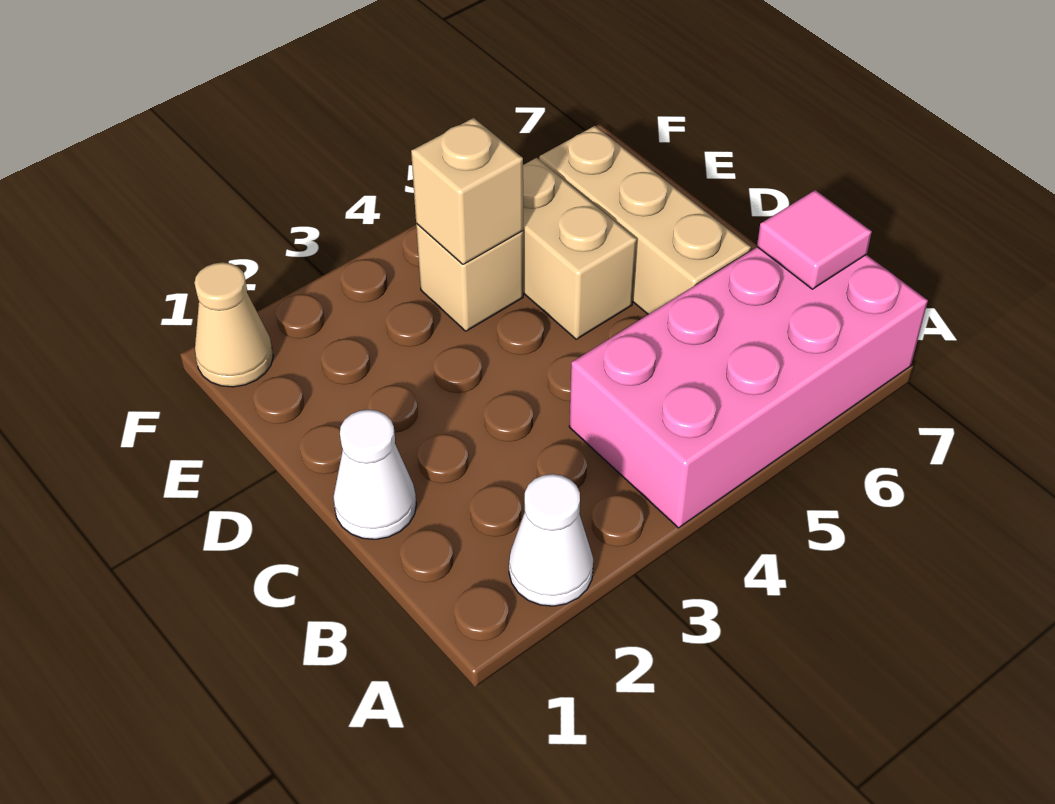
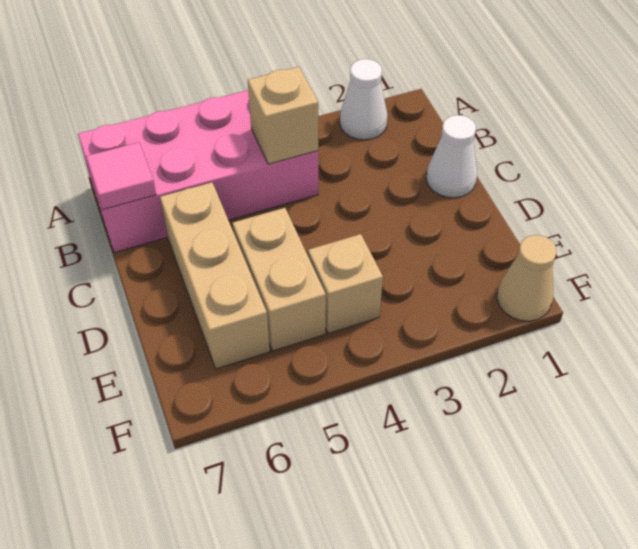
tan 1x1 brick [411,118,523,264] -> tan 1x1 brick moved to [248,67,318,164]

